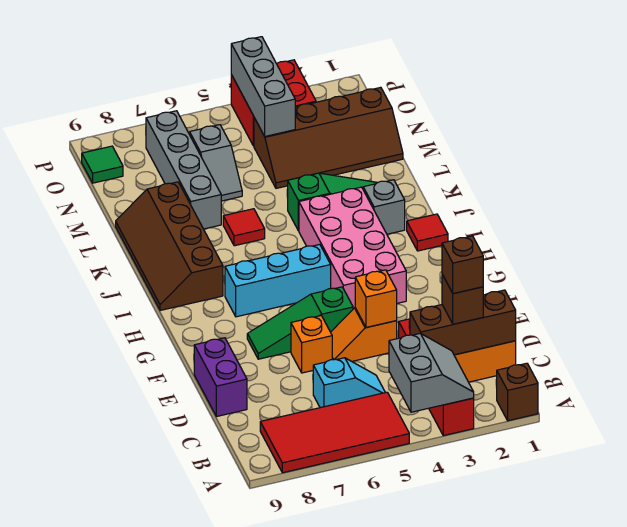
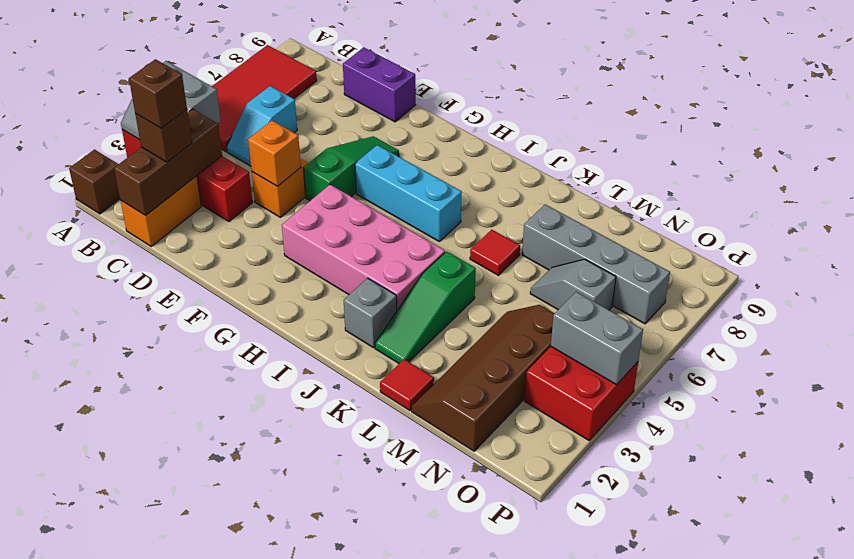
orange 1x1 brick [291,316,332,373] -> none
cyan 1x3 brick [225,244,331,317] -> cyan 1x3 brick turned to [355,145,462,241]
red 1x1 tile [407,214,448,251] -> red 1x1 tile moved to [380,359,434,411]
brown 2x4 slope [116,182,223,310] -> none
grey 1x3 brick [231,37,295,136] -> grey 1x2 brick [551,292,643,385]
green 1x1 tile [82,146,123,183] -> none

